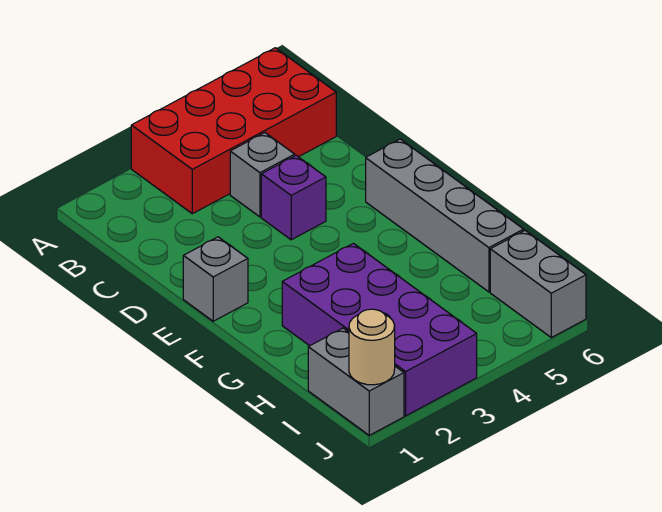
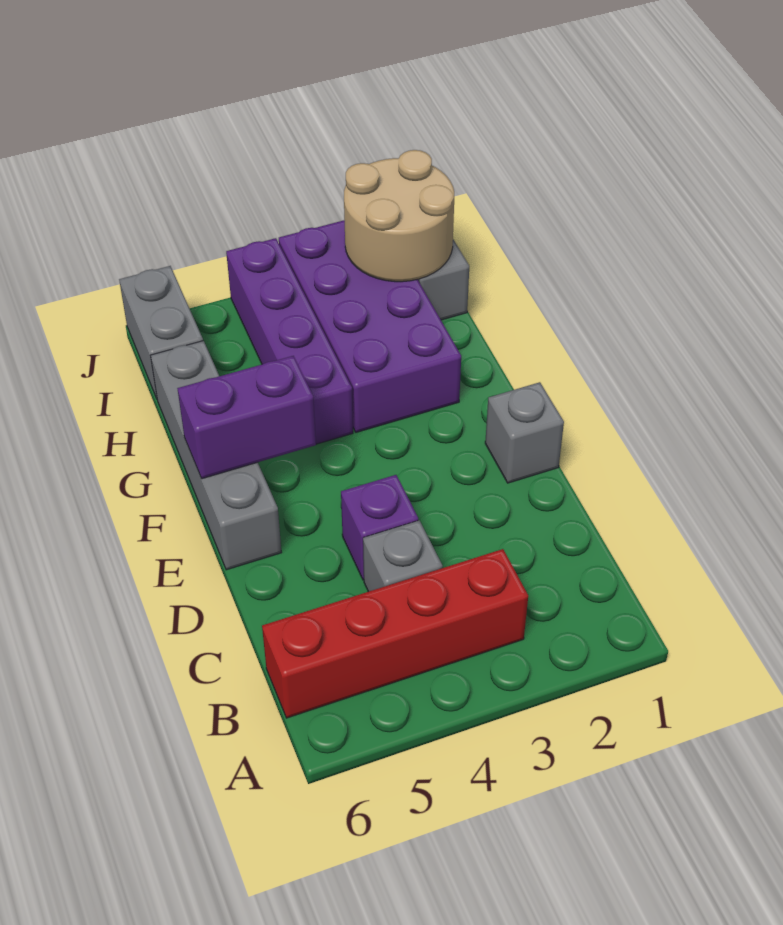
red 2x4 brick [131,48,336,214] -> red 1x4 brick [262,549,528,718]
none -> purple 1x2 brick [177,356,316,479]
none -> purple 1x4 brick [226,238,353,444]
tan 1x1 round brick [349,309,395,385] -> tan 2x2 round brick [344,150,454,282]

